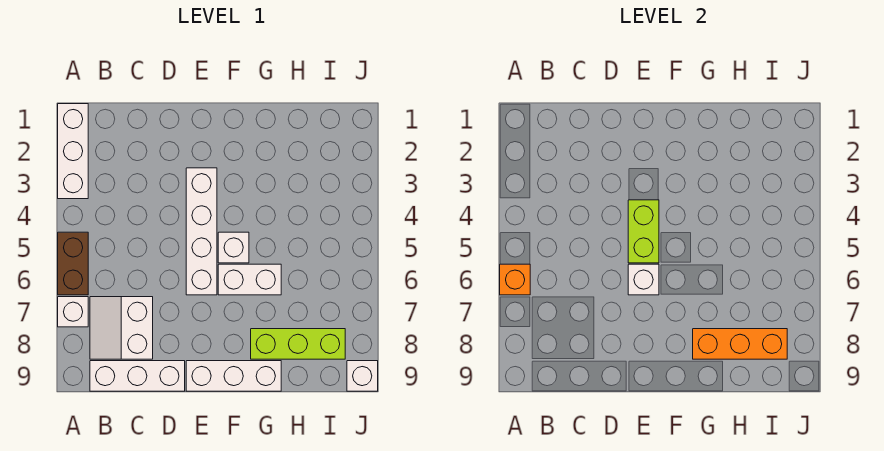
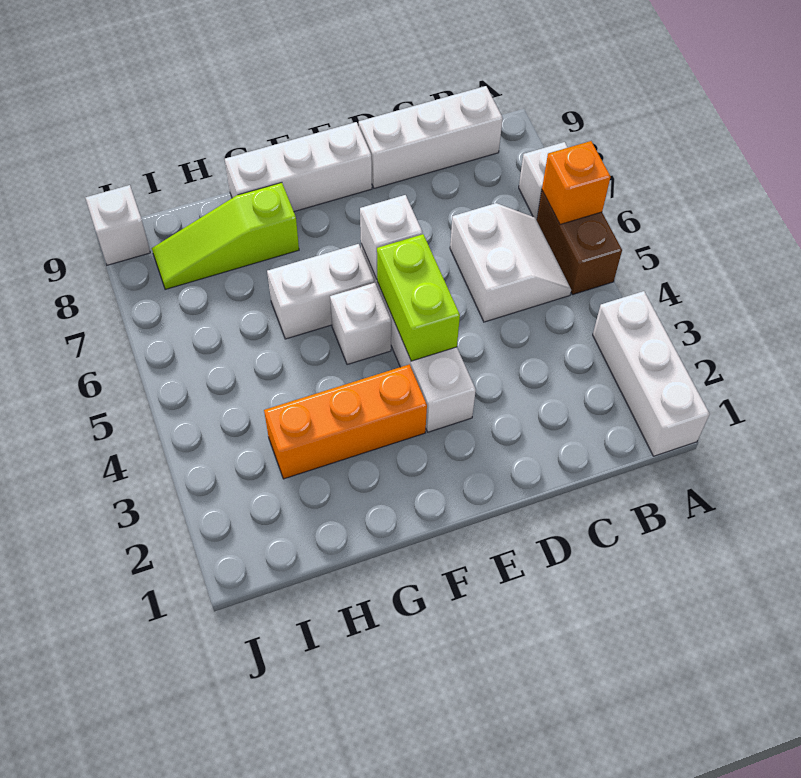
white 2x2 slope [90,297,153,359] -> white 2x2 slope moved to [450,203,571,322]
lime 1x3 brick [251,329,345,359] -> lime 1x3 slope [152,183,299,289]
orange 1x3 brick [693,329,787,359] -> orange 1x3 brick moved to [264,364,427,479]

